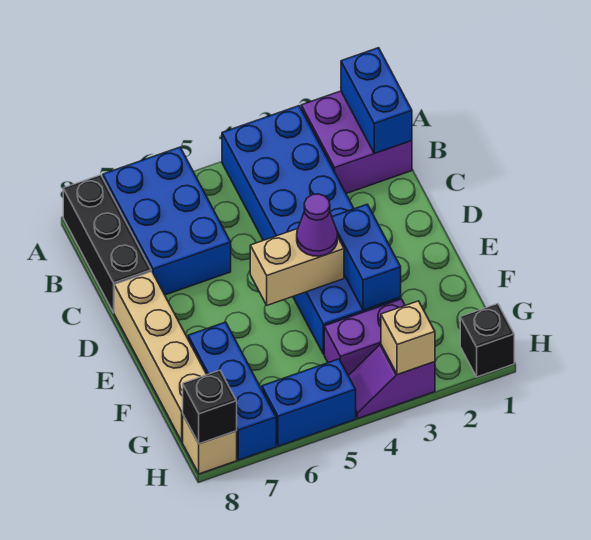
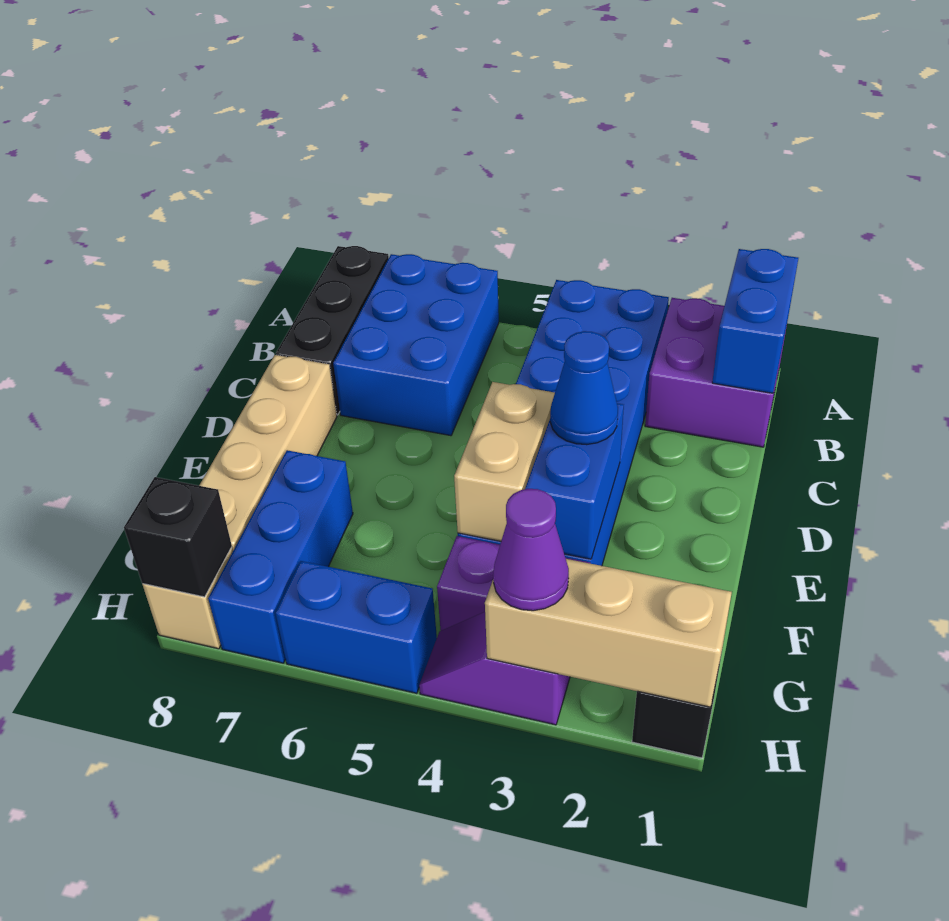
none -> blue 1x1 cone [550,331,618,445]
tan 1x2 brick [250,229,344,305] -> tan 1x2 brick turned to [454,382,555,541]
purple 1x1 cone [297,194,338,256] -> purple 1x1 cone moved to [493,489,569,611]
tan 1x1 brick [381,301,435,375] -> tan 1x3 brick [485,559,732,707]

